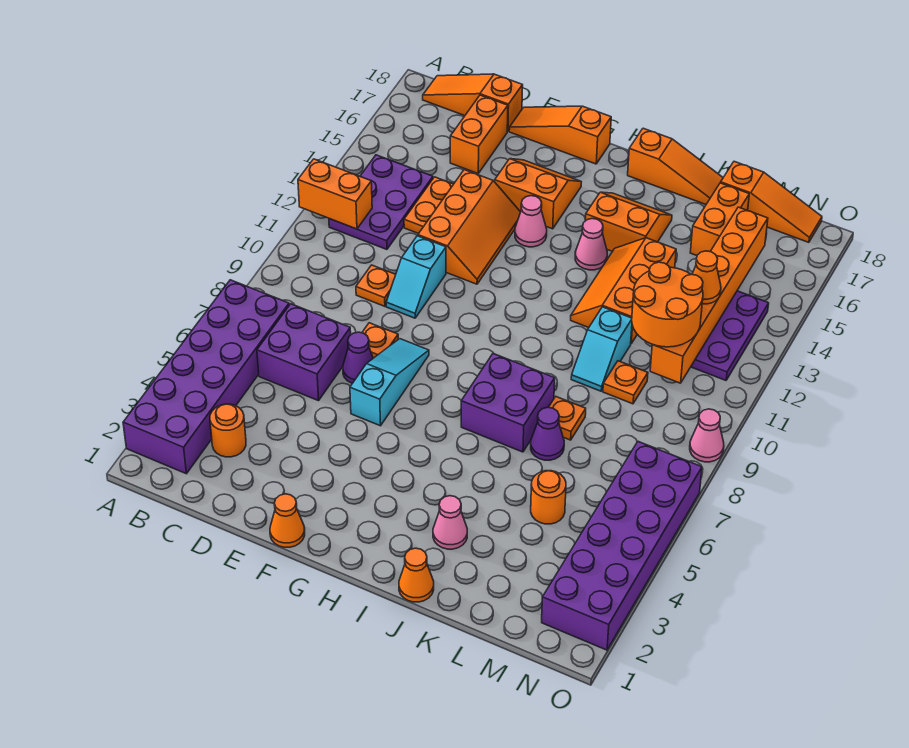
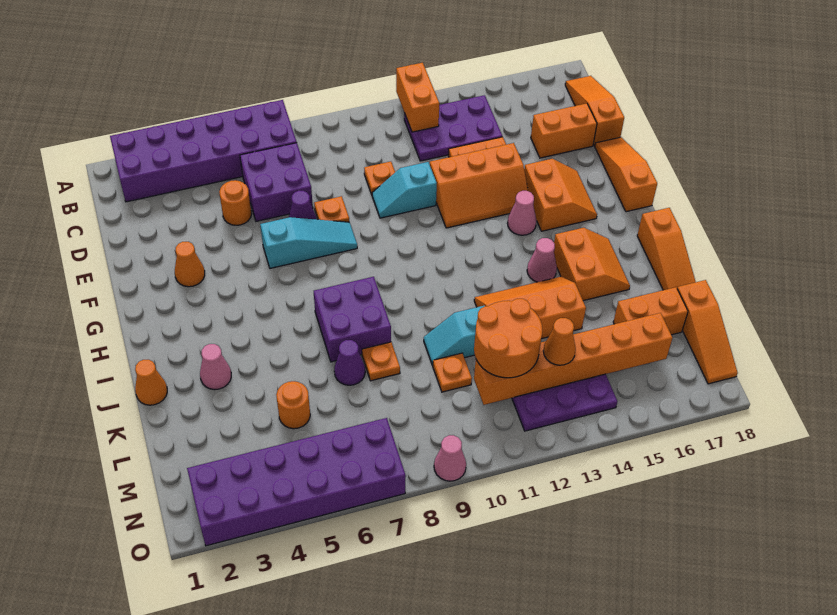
orange 1x1 round brick [210,404,246,457] -> orange 1x1 round brick moved to [219,180,252,225]
orange 1x1 cone [270,494,305,547] -> orange 1x1 cone moved to [175,242,205,287]

